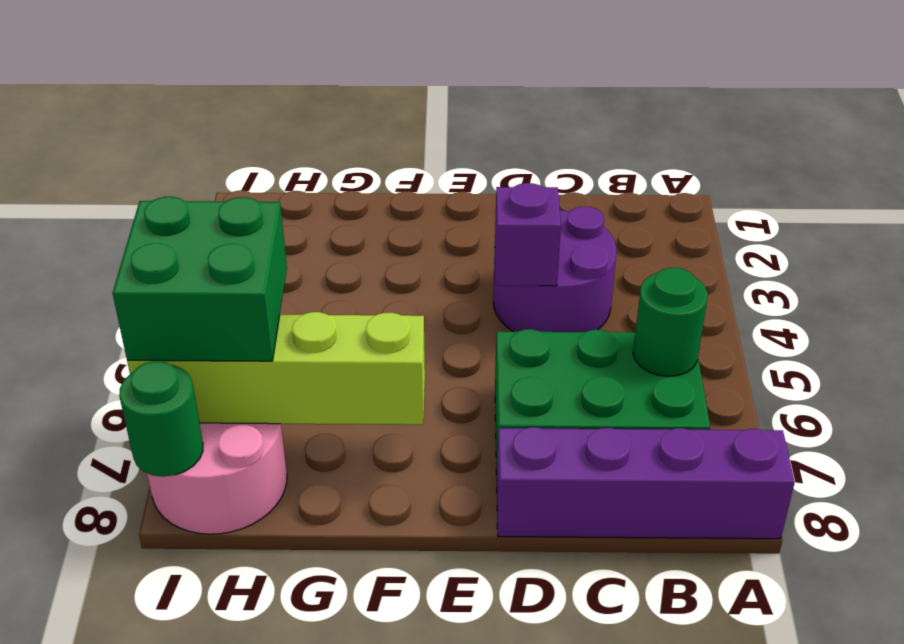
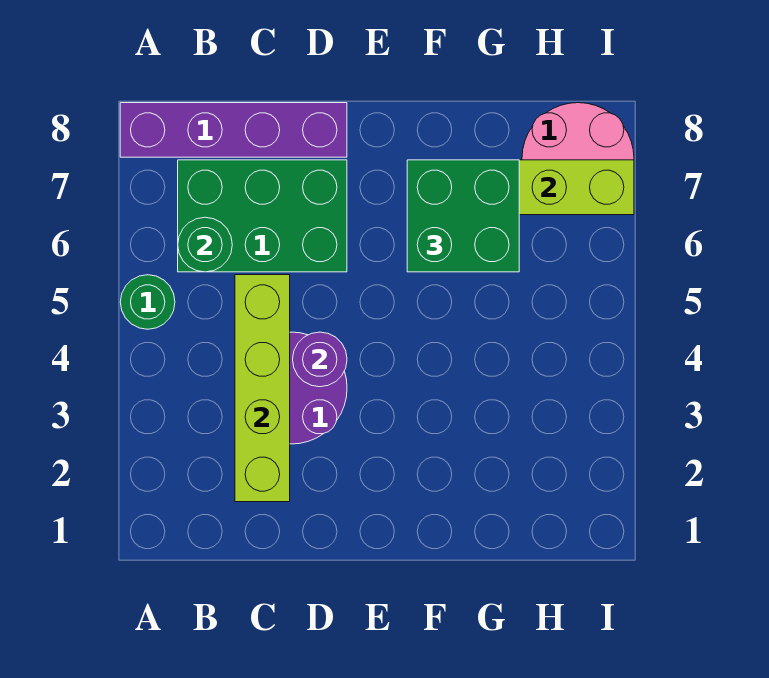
none -> lime 1x4 brick [235,275,290,502]
purple 1x1 brick [495,183,561,286] -> purple 1x1 round brick [293,332,347,387]
green 2x2 brick [113,197,287,361] -> green 2x2 brick moved to [407,160,519,272]
green 1x1 round brick [119,361,203,477] -> green 1x1 round brick moved to [120,275,175,329]

